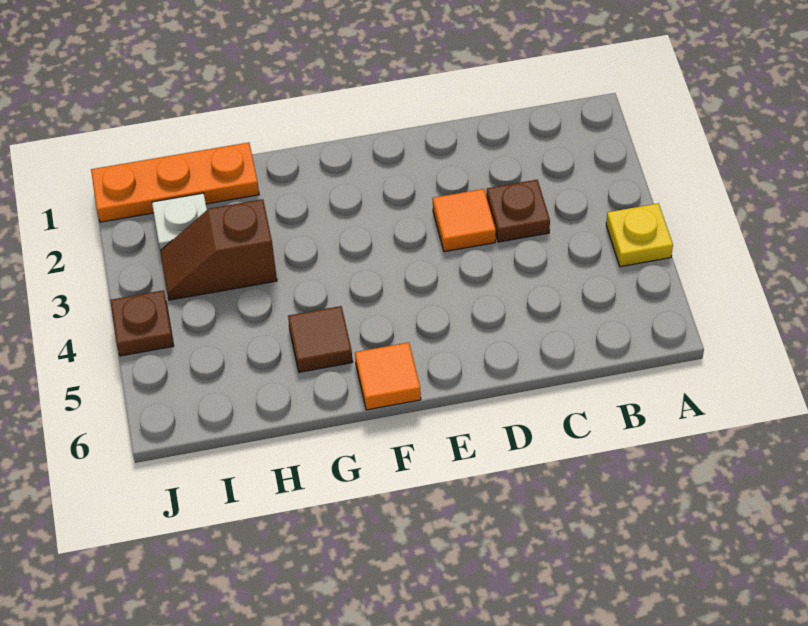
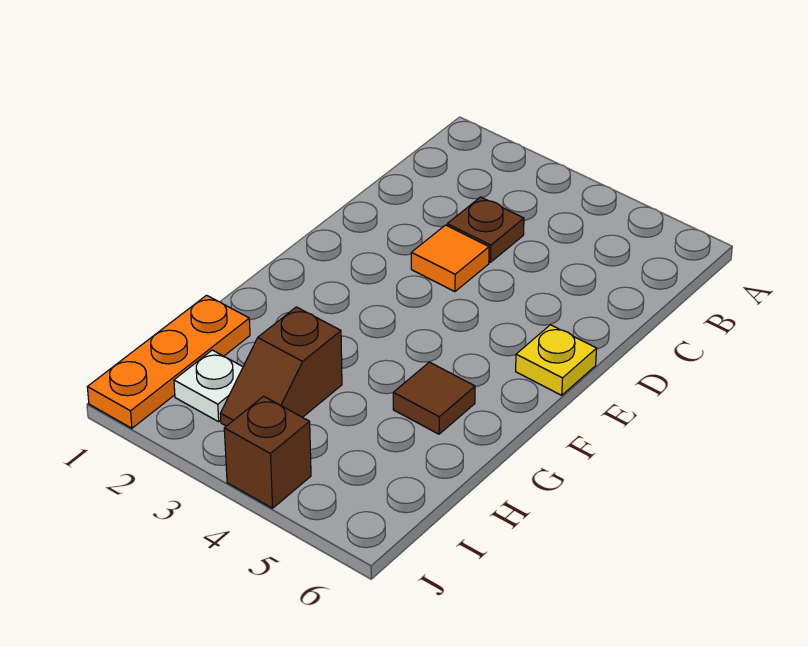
yellow 1x1 plate [606,203,673,267] -> yellow 1x1 plate moved to [516,325,597,395]
orange 1x1 tile [355,342,421,410] -> none
brown 1x1 plate [110,290,174,356] -> brown 1x1 brick [224,396,311,508]

